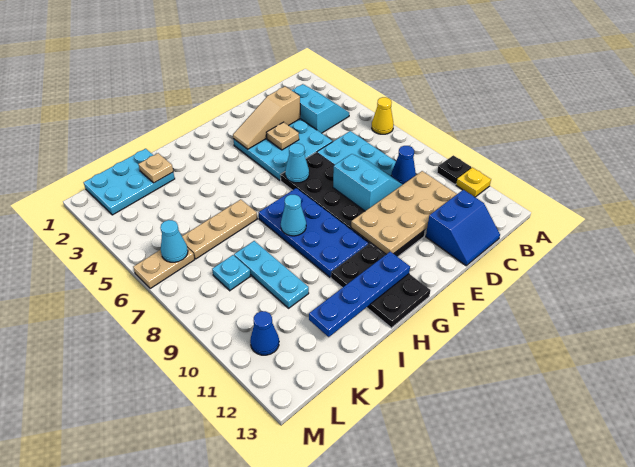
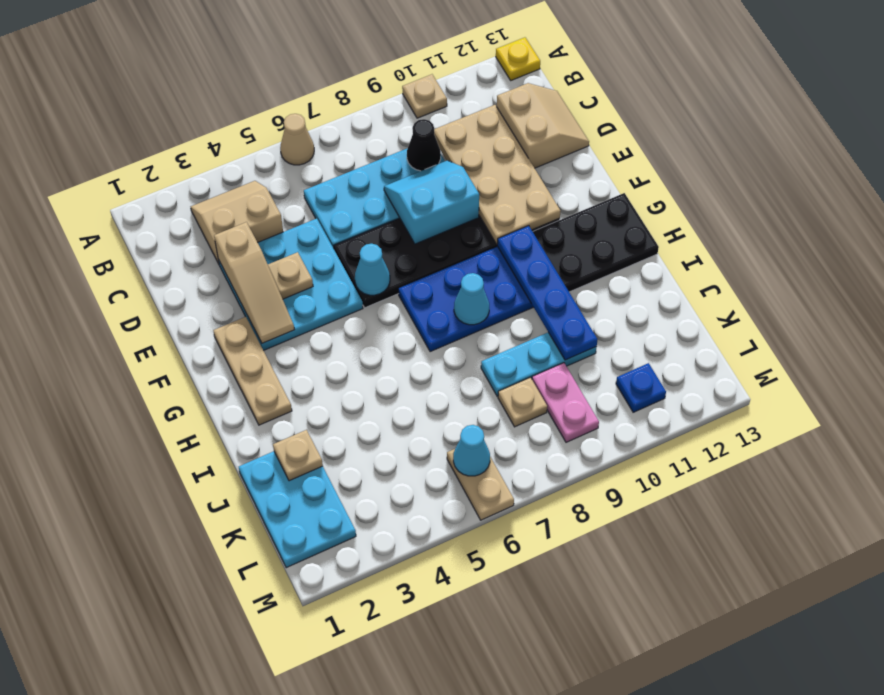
yellow 1x1 cone [372,97,394,134] -> tan 1x1 cone [280,114,314,165]
black 1x1 plate [437,155,471,185] -> tan 1x1 plate [402,74,447,118]
yellow 1x1 plate [456,168,491,197] -> yellow 1x1 plate moved to [496,37,540,80]
cyan 2x2 slope [292,84,349,133] -> tan 2x2 slope [191,181,283,264]
blue 1x1 cone [392,146,416,185] -> black 1x1 cone [407,119,441,171]
blue 2x2 slope [426,190,500,266] -> tan 2x2 slope [497,83,589,168]
blue 1x4 plate [309,252,410,337] -> blue 1x4 plate moved to [497,226,598,360]
tan 1x3 plate [182,199,257,259] -> tan 1x3 plate moved to [213,317,292,425]
cyan 1x1 plate [212,255,250,291] -> tan 1x1 plate [498,377,547,427]
none -> pink 1x2 plate [532,363,599,442]
blue 1x1 cone [250,311,279,355] -> blue 1x1 plate [616,363,666,412]

